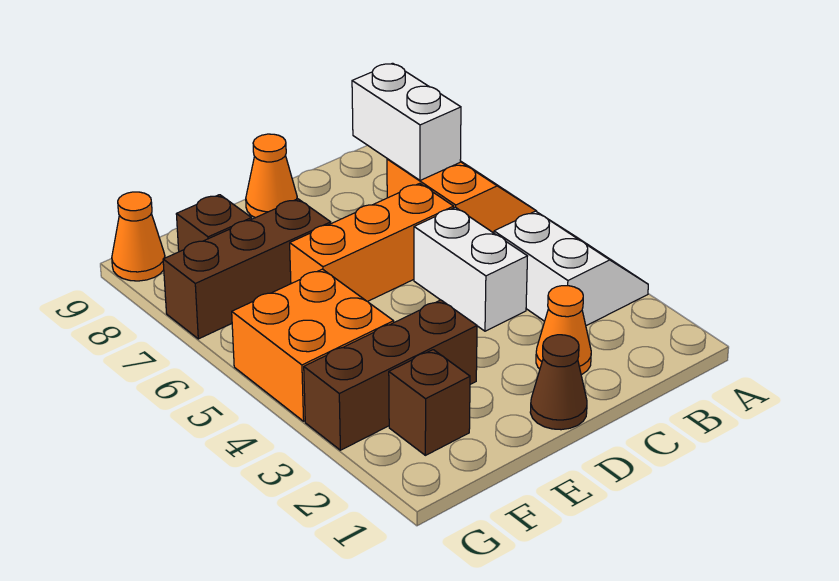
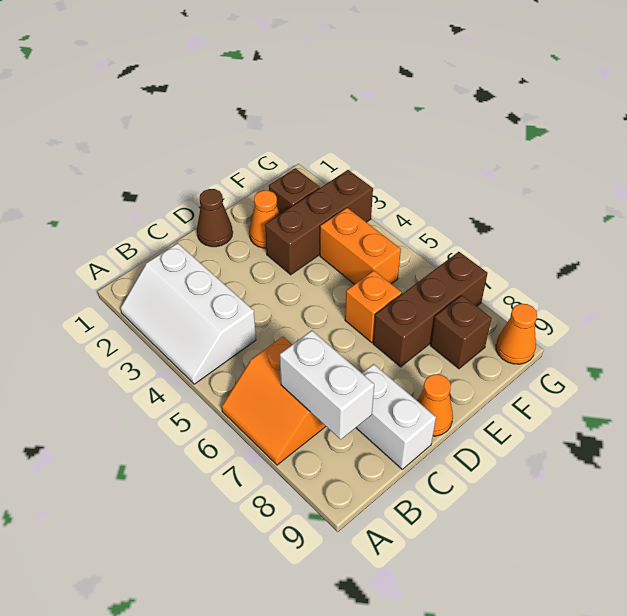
white 2x2 slope [494,211,648,326] -> white 2x3 slope [120,243,256,384]
orange 1x1 cone [536,286,591,375] -> orange 1x1 cone moved to [249,190,280,248]
white 1x2 brick [414,207,527,331] -> white 1x2 brick moved to [356,364,436,469]
orange 1x3 brick [290,183,454,302] -> orange 1x1 brick [345,271,402,342]
orange 2x2 brick [232,269,394,421] -> orange 1x2 brick [320,208,401,284]

